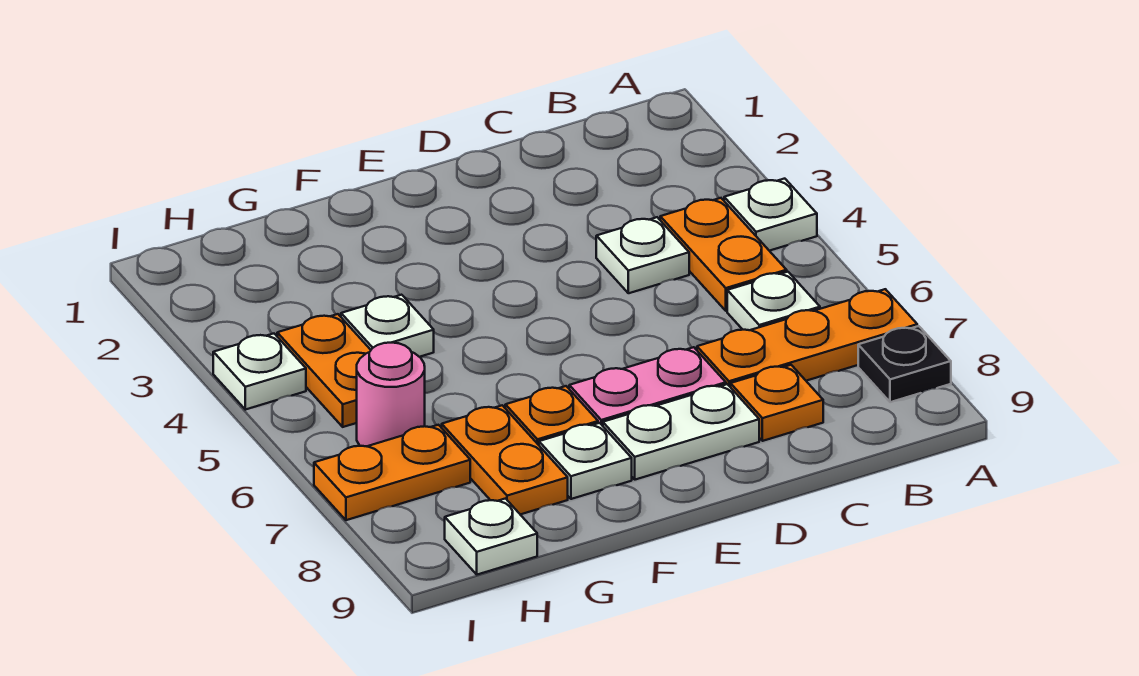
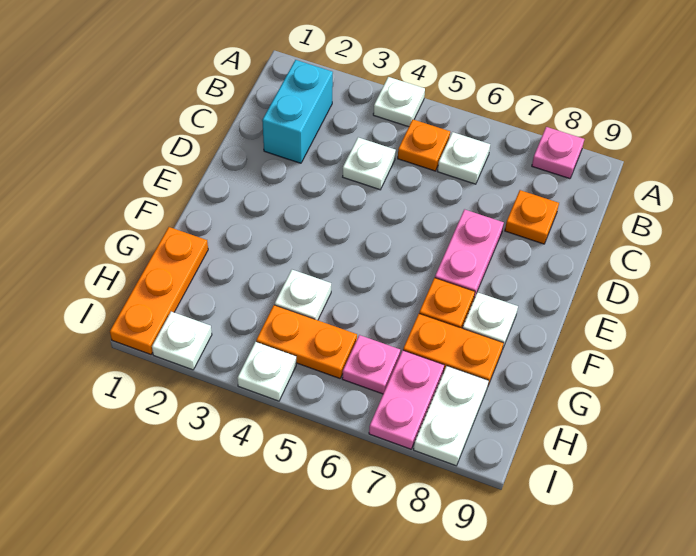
orange 1x3 plate [697,289,917,387] -> orange 1x3 plate moved to [110,227,208,354]
black 1x1 plate [858,326,951,402] -> pink 1x1 plate [532,127,584,179]
none -> cyan 1x2 brick [262,60,333,163]
orange 1x2 plate [660,198,787,311] -> orange 1x1 plate [398,120,450,171]
white 1x2 plate [603,384,759,480] -> white 1x2 plate moved to [414,366,488,466]
pink 1x1 round brick [357,342,425,446] -> pink 1x1 plate [342,335,400,394]
orange 1x2 plate [314,425,470,520] -> pink 1x2 plate [369,351,444,449]
white 1x1 plate [445,499,537,575] -> white 1x1 plate moved to [152,312,212,370]

